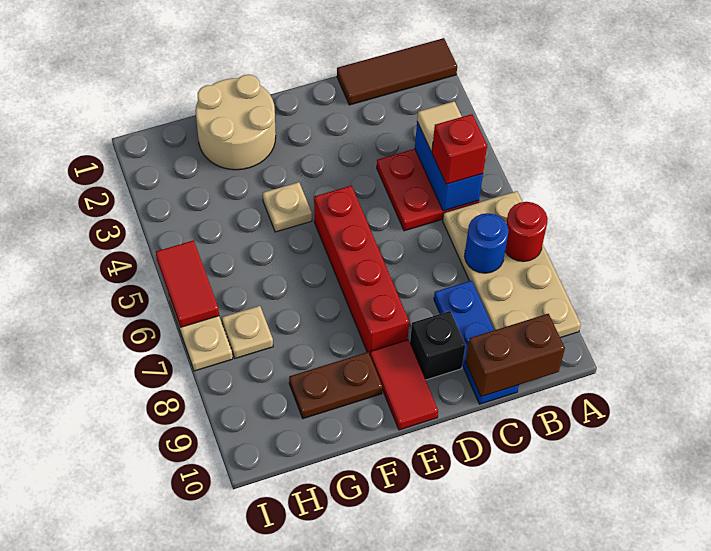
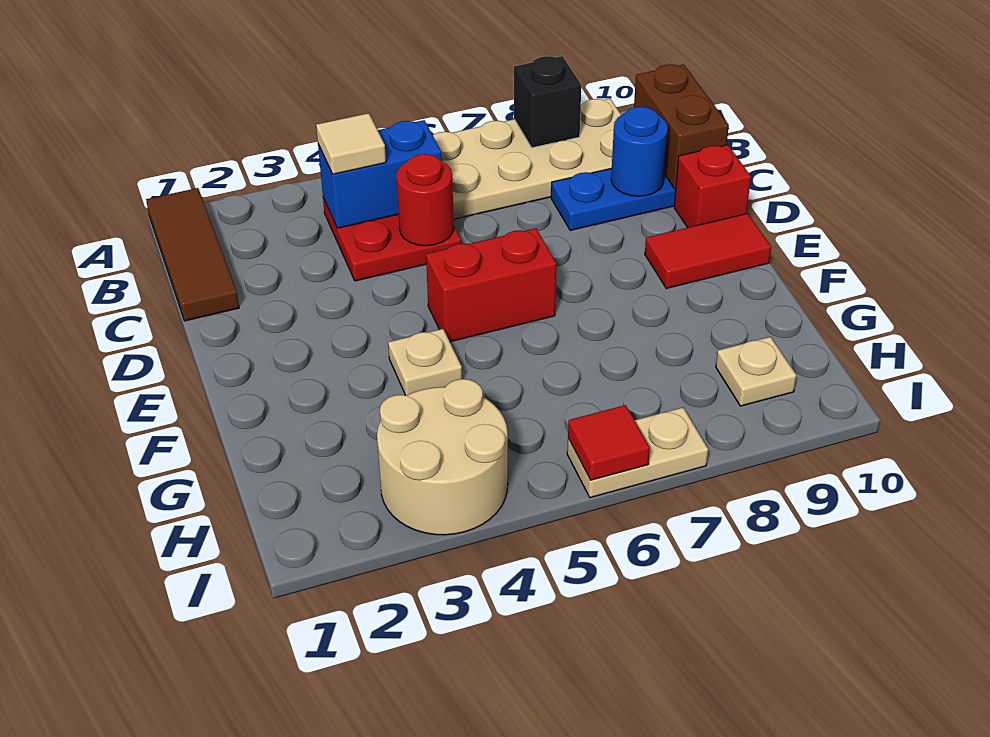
red 1x1 round brick [505,202,548,261] -> red 1x1 round brick moved to [397,154,454,246]
red 1x1 brick [432,114,487,184] -> red 1x1 brick moved to [674,145,751,228]
blue 1x1 round brick [464,213,508,273] -> blue 1x1 round brick moved to [611,107,668,196]
black 1x1 brick [410,311,465,380] -> black 1x1 brick moved to [514,56,581,148]
red 1x4 brick [314,186,409,355] -> red 1x2 brick [426,228,556,342]
tan 2x2 round brick [196,75,276,170] -> tan 2x2 round brick moved to [377,379,508,535]
brown 1x2 plate [289,352,382,419] -> none
tan 1x1 plate [222,306,273,358] -> tan 1x1 plate moved to [716,337,796,406]
red 1x2 tile [156,240,219,327] -> red 1x1 tile [568,405,650,480]

